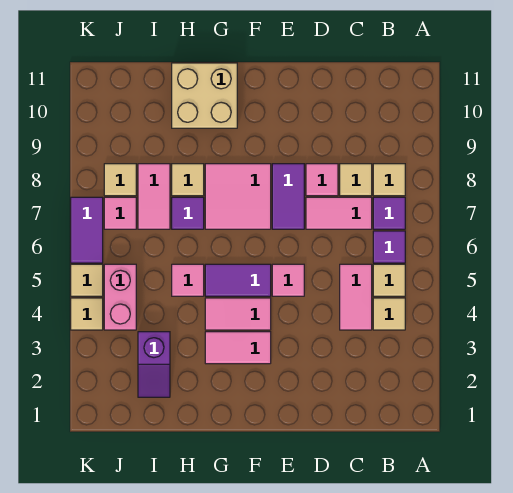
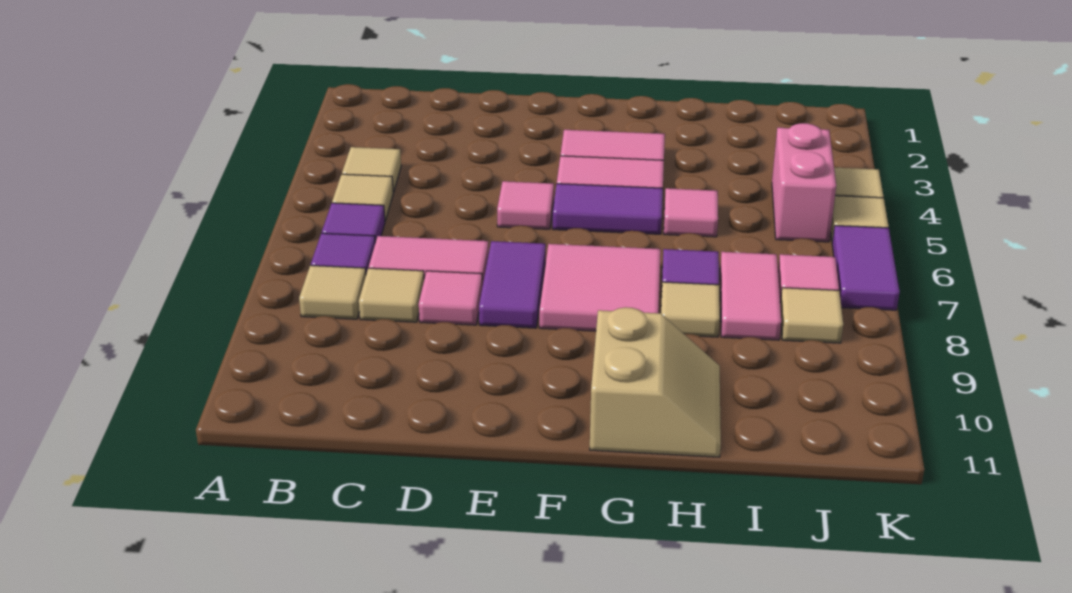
pink 1x2 tile [340,264,372,330] -> none
tan 2x2 brick [172,63,237,128] -> tan 2x2 slope [590,307,721,457]
purple 1x2 slope [138,332,170,397] -> none

